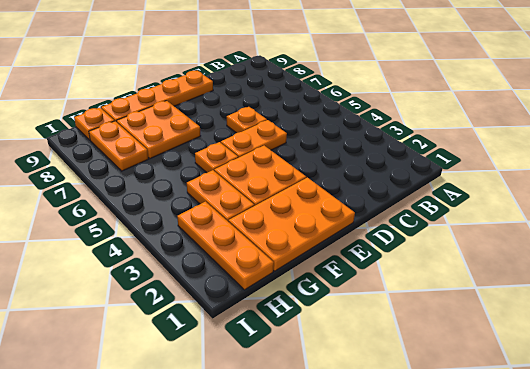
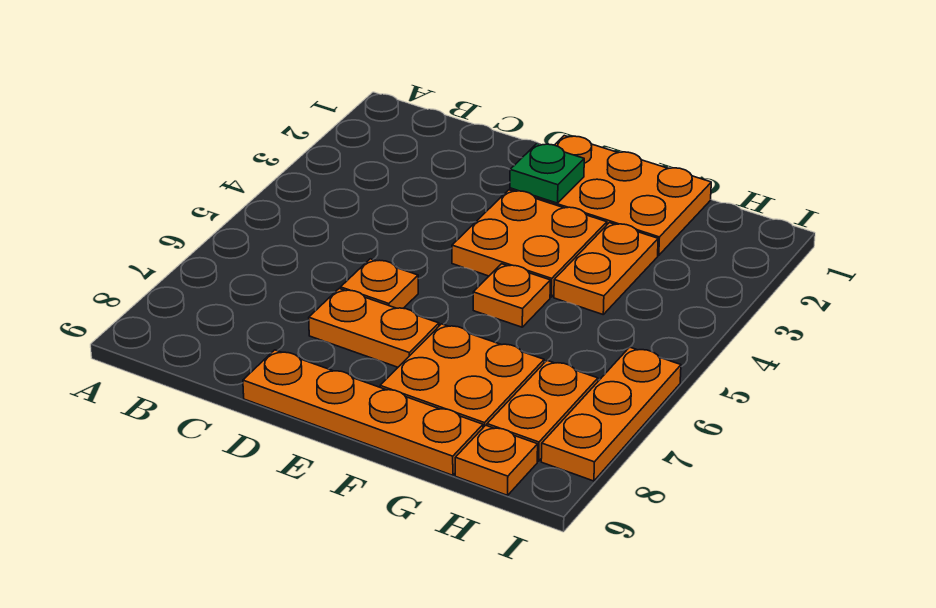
orange 1x2 plate [221,120,287,158] -> orange 1x2 plate moved to [309,289,439,367]
none -> green 1x1 plate [510,144,584,203]
orange 1x3 plate [177,202,274,290] -> orange 1x3 plate moved to [541,347,681,481]

